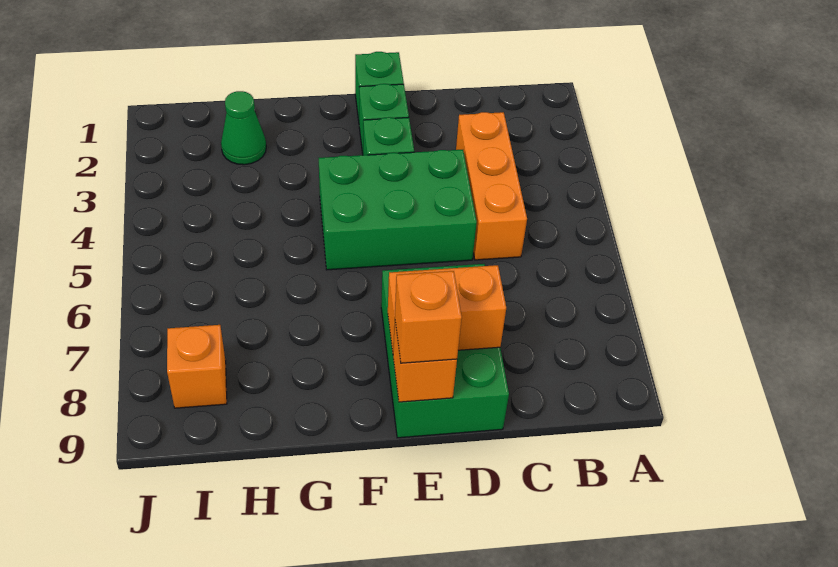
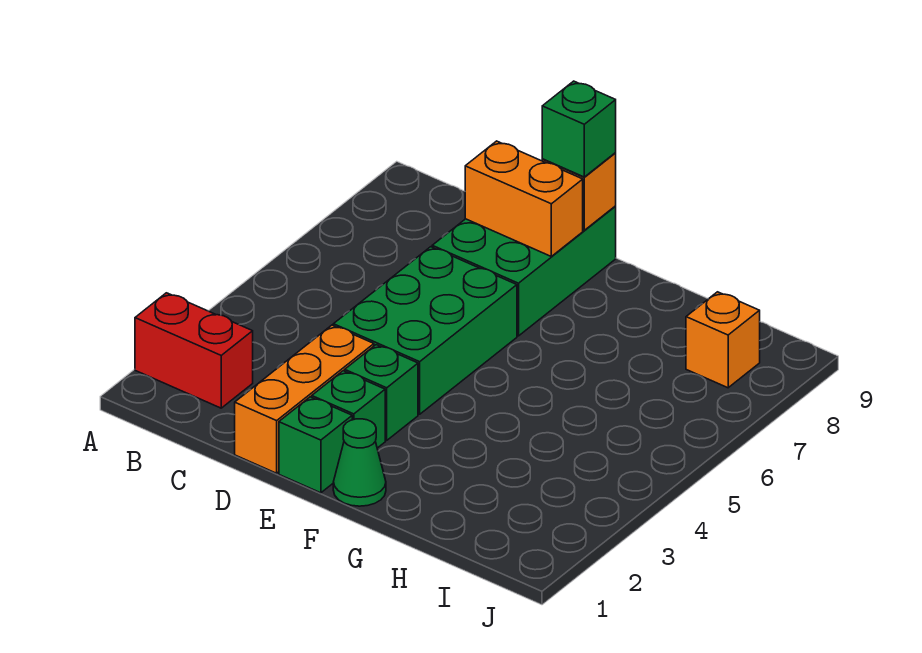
none -> red 1x2 brick [135,293,253,408]
orange 1x3 brick [456,112,527,260] -> orange 1x3 brick moved to [235,325,374,473]
green 2x3 brick [319,150,477,270] -> green 2x3 brick turned to [333,247,517,414]
orange 1x1 brick [395,271,462,363] -> green 1x1 brick [542,81,616,177]
green 1x1 cone [221,91,266,165] -> green 1x1 cone moved to [333,419,386,506]

